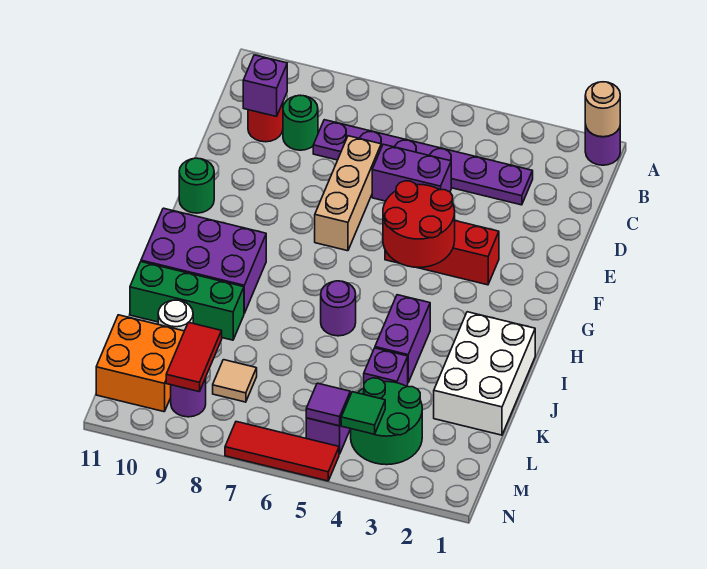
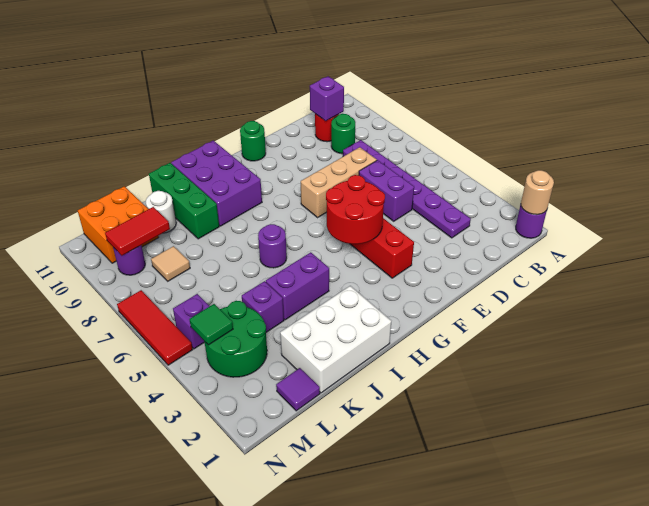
purple 1x1 tile [306,383,350,426] -> purple 1x1 tile moved to [276,368,320,411]

